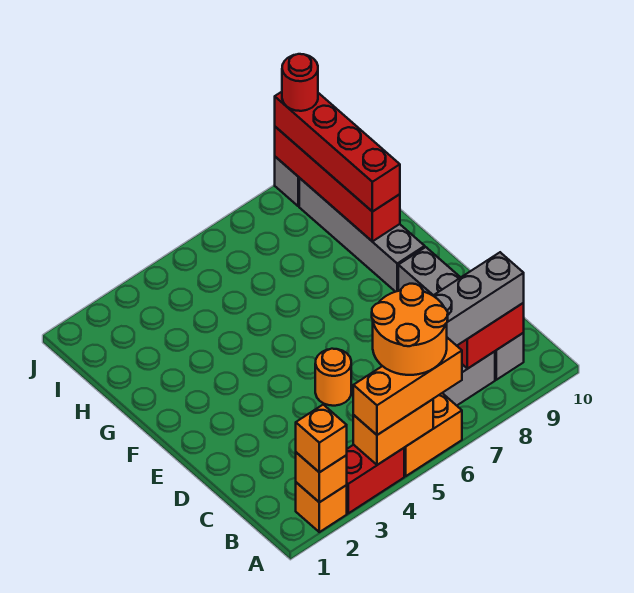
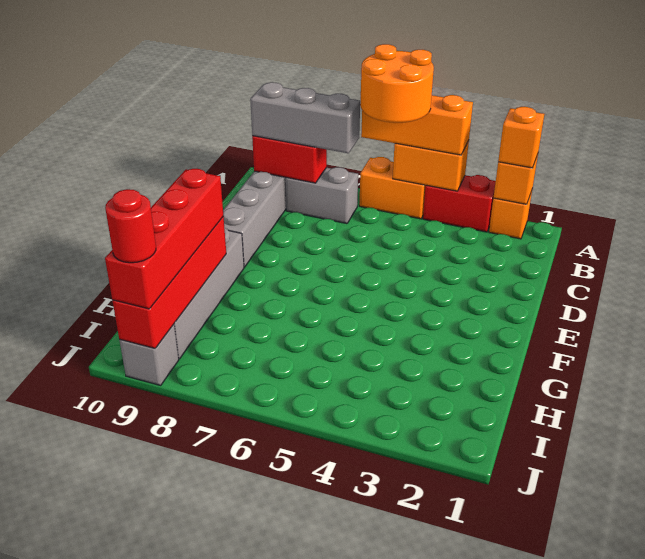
orange 1x1 round brick [315,349,351,406] -> none

